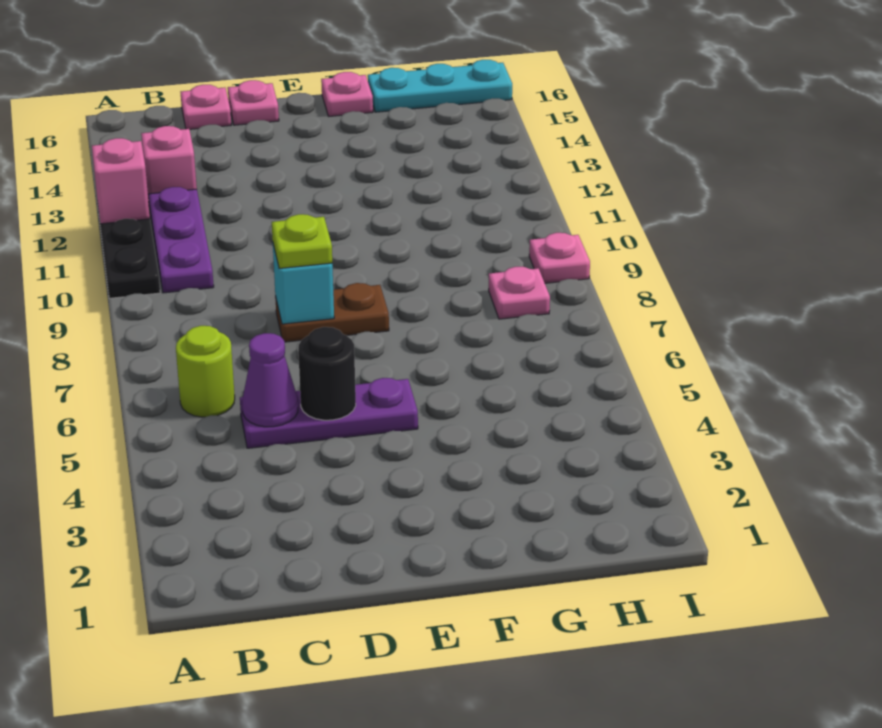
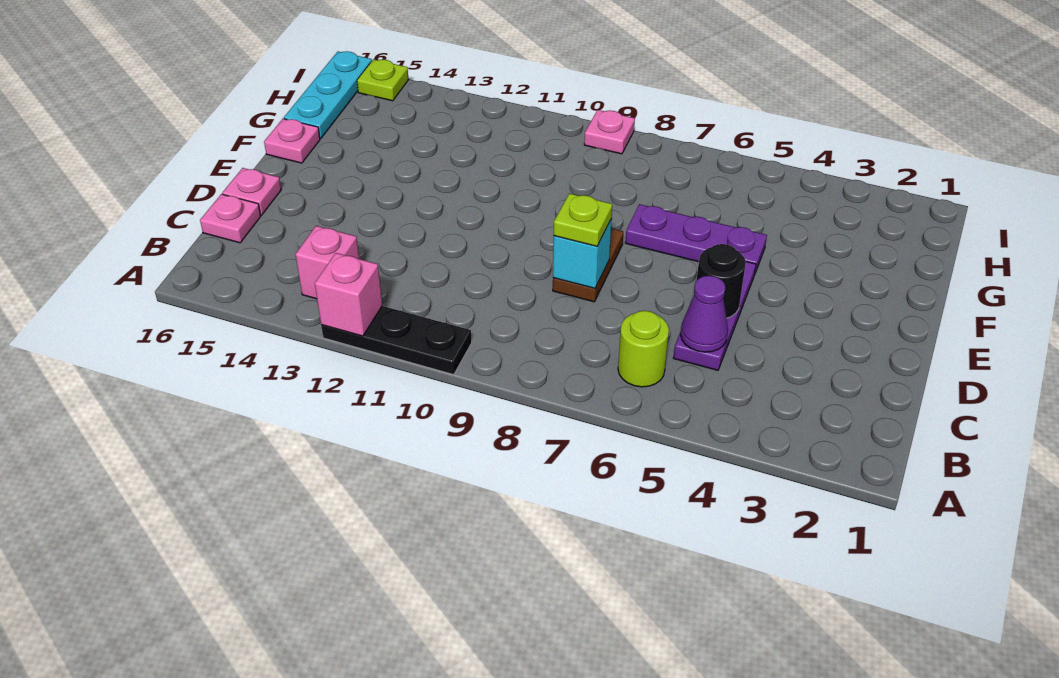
purple 1x3 plate [148,187,214,293] -> purple 1x3 plate moved to [625,204,767,275]
pink 1x1 plate [489,267,550,319] -> none
none -> lime 1x1 plate [357,59,409,101]

